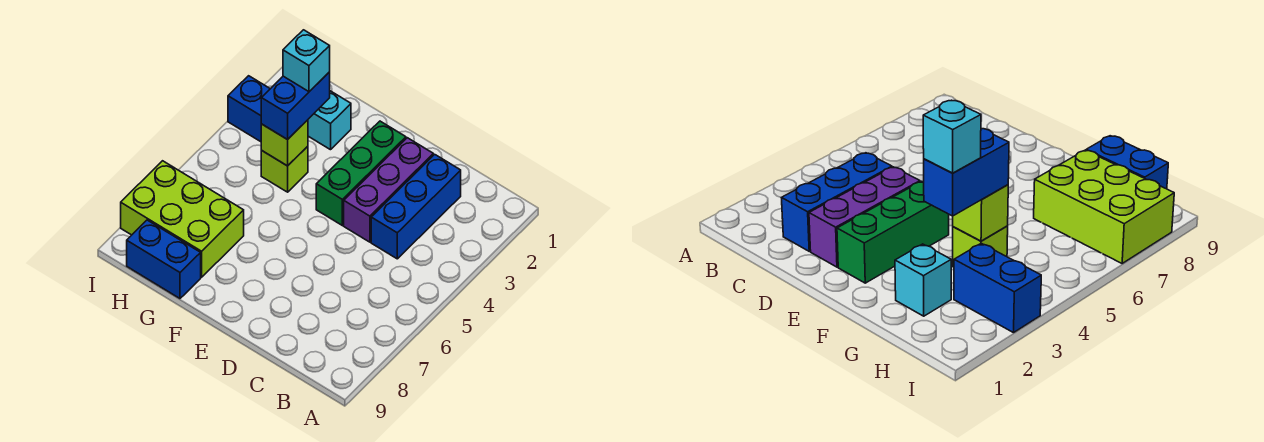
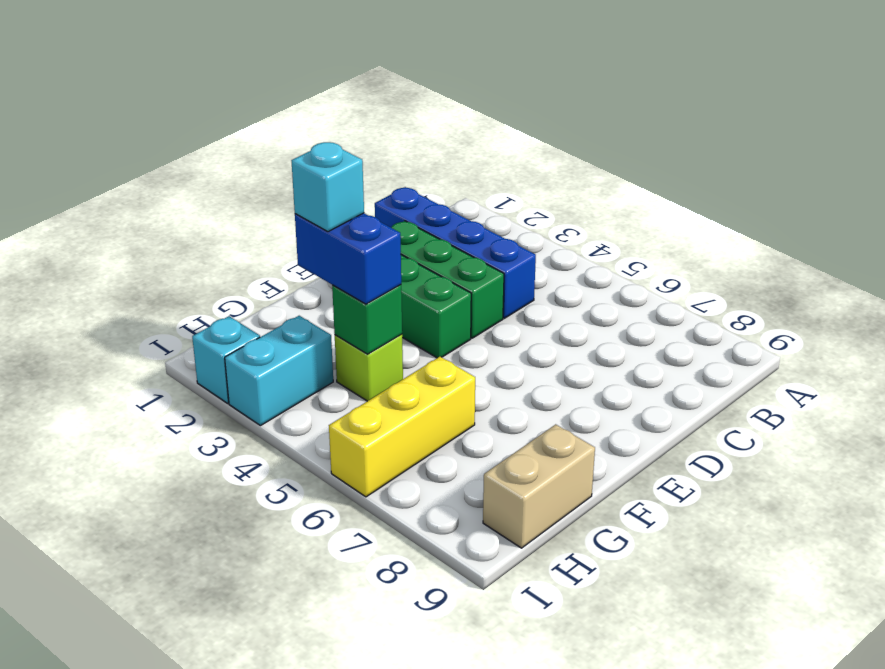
blue 1x3 brick [371,154,461,259] -> blue 1x4 brick [375,187,536,318]
purple 1x3 brick [344,138,433,242] -> green 1x3 brick [391,221,504,338]
cyan 1x1 brick [308,91,351,150] -> cyan 1x1 brick moved to [192,316,260,403]
lime 1x1 brick [261,120,308,166] -> green 1x1 brick [332,285,402,354]
none -> yellow 1x3 brick [329,357,475,497]
lime 2x3 brick [121,161,244,277] -> none
blue 1x2 brick [127,220,201,298] -> tan 1x2 brick [483,424,595,548]
blue 1x2 brick [228,76,270,142] -> cyan 1x2 brick [225,316,333,426]

